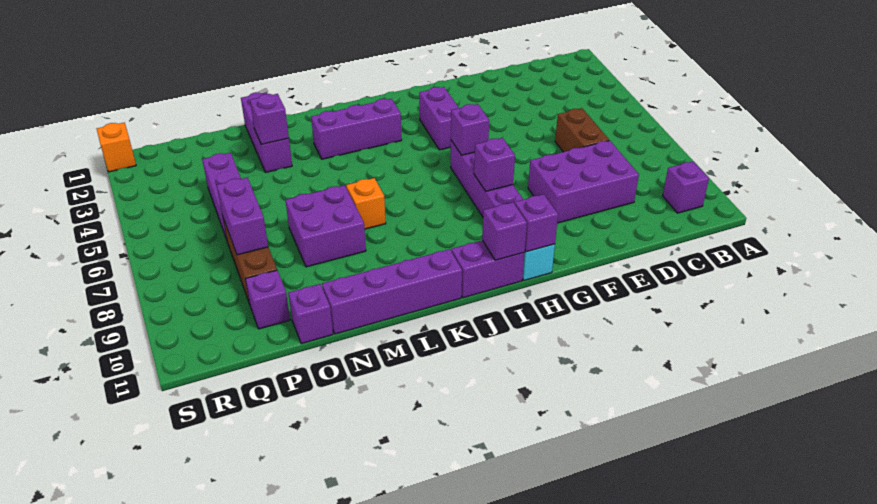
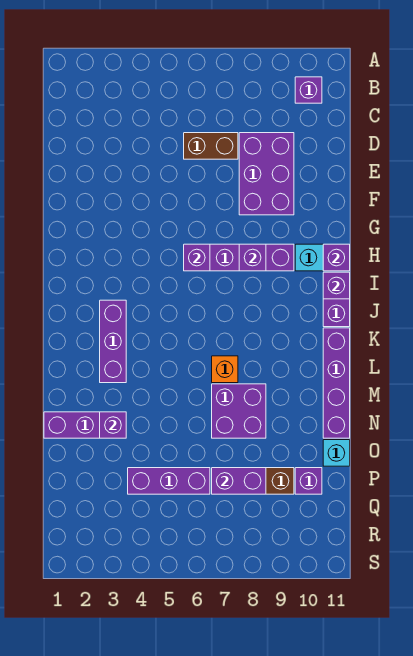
purple 1x2 brick [419,87,459,150] -> none
purple 1x1 brick [288,284,333,344] -> cyan 1x1 brick [323,440,350,466]
orange 1x1 brick [97,123,136,172] -> none

